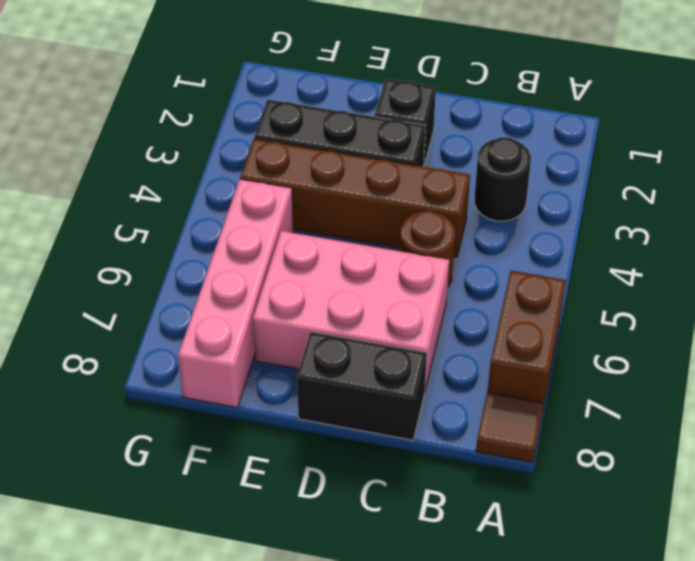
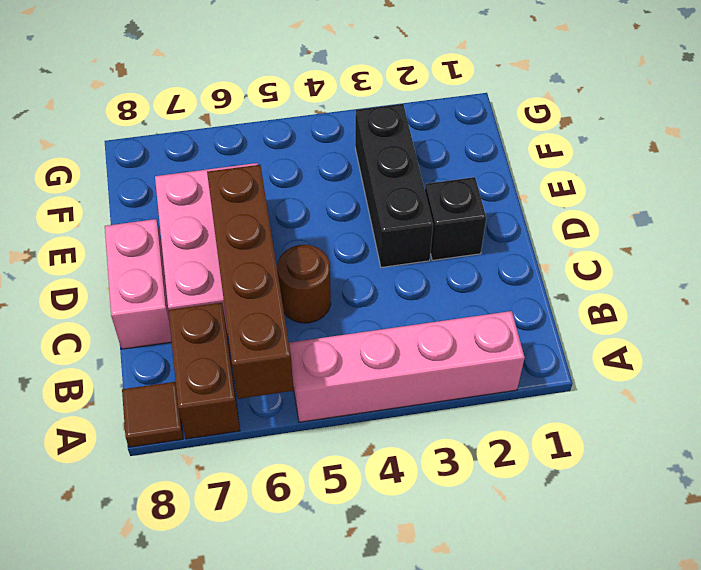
brown 1x2 brick [488,270,566,403] -> brown 1x2 brick turned to [168,303,240,439]
black 1x1 round brick [474,137,531,221] -> none
brown 1x4 brick [240,139,470,257] -> brown 1x4 brick moved to [207,165,294,399]
black 1x2 brick [297,332,427,440] -> pink 1x2 brick [105,219,172,349]
pink 1x4 brick [178,179,293,408] -> pink 1x4 brick moved to [289,311,525,422]

